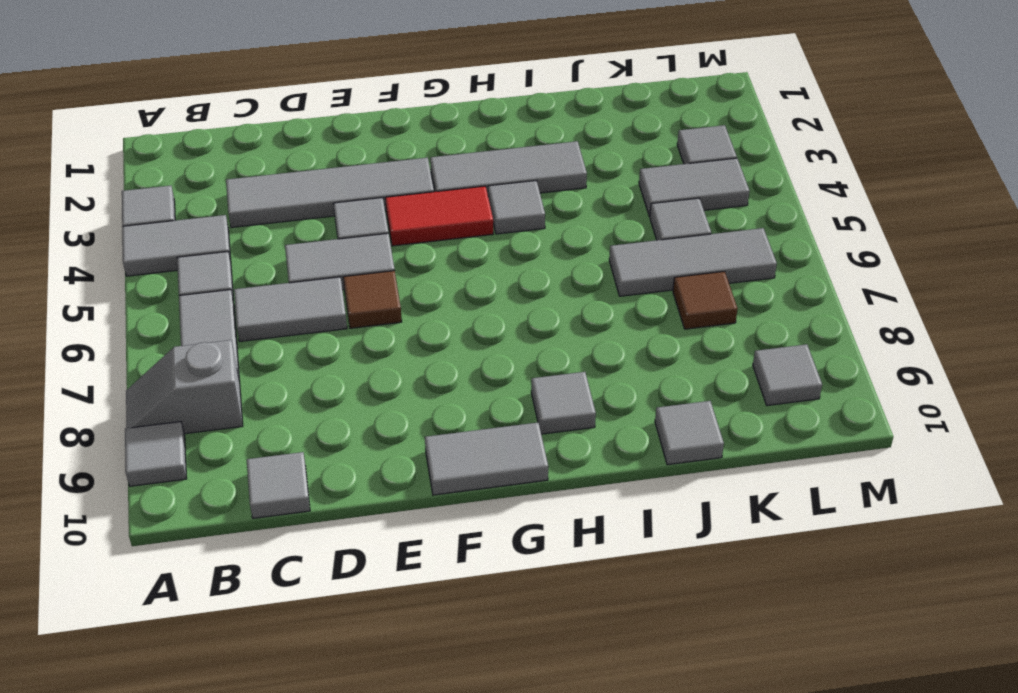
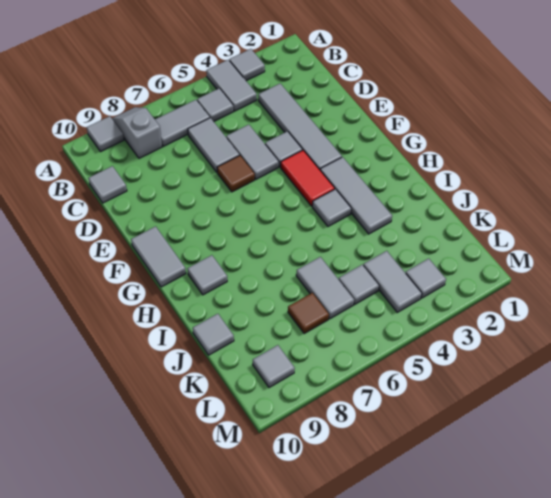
grey 1x3 tile [609,228,777,296] -> grey 1x2 tile [296,257,354,319]

